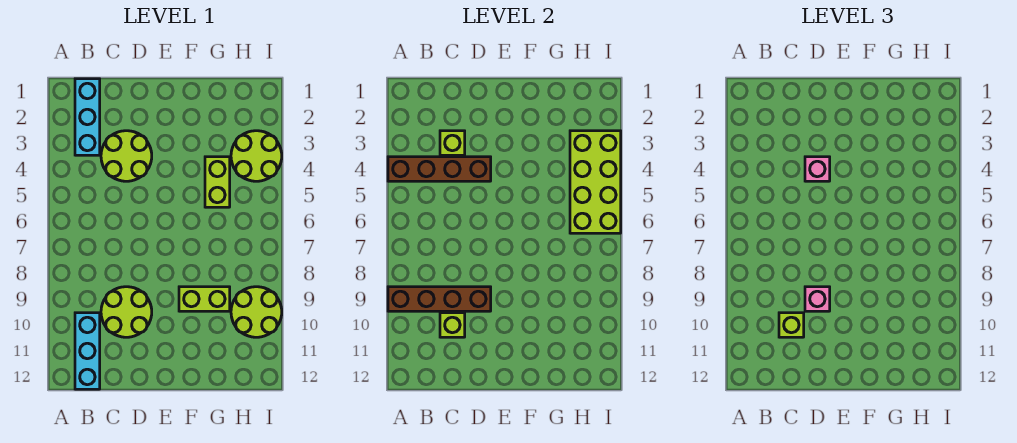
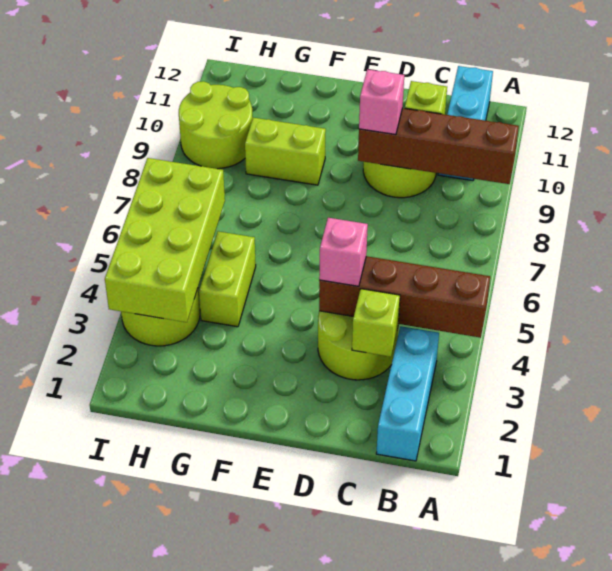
lime 1x1 brick [779,313,804,337] -> none

